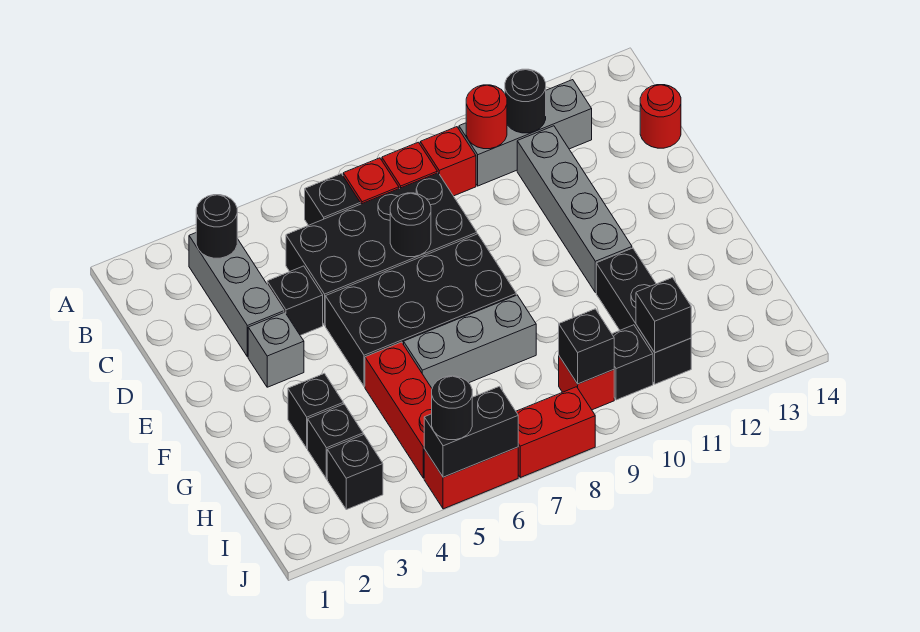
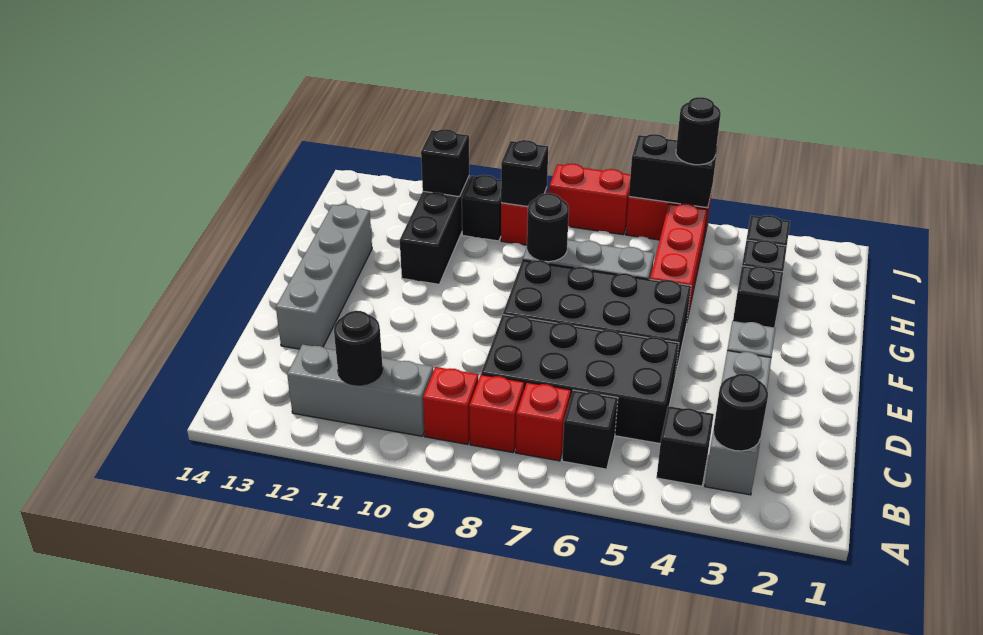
red 1x1 round brick [466,85,507,149] -> none
grey 1x4 brick [517,126,632,293] -> grey 1x4 brick moved to [276,205,372,349]
red 1x1 round brick [640,85,681,148] -> none
black 1x1 brick [267,266,323,335] -> black 1x1 brick moved to [657,406,714,486]
black 1x1 round brick [390,193,431,257] -> black 1x1 round brick moved to [527,193,569,262]

